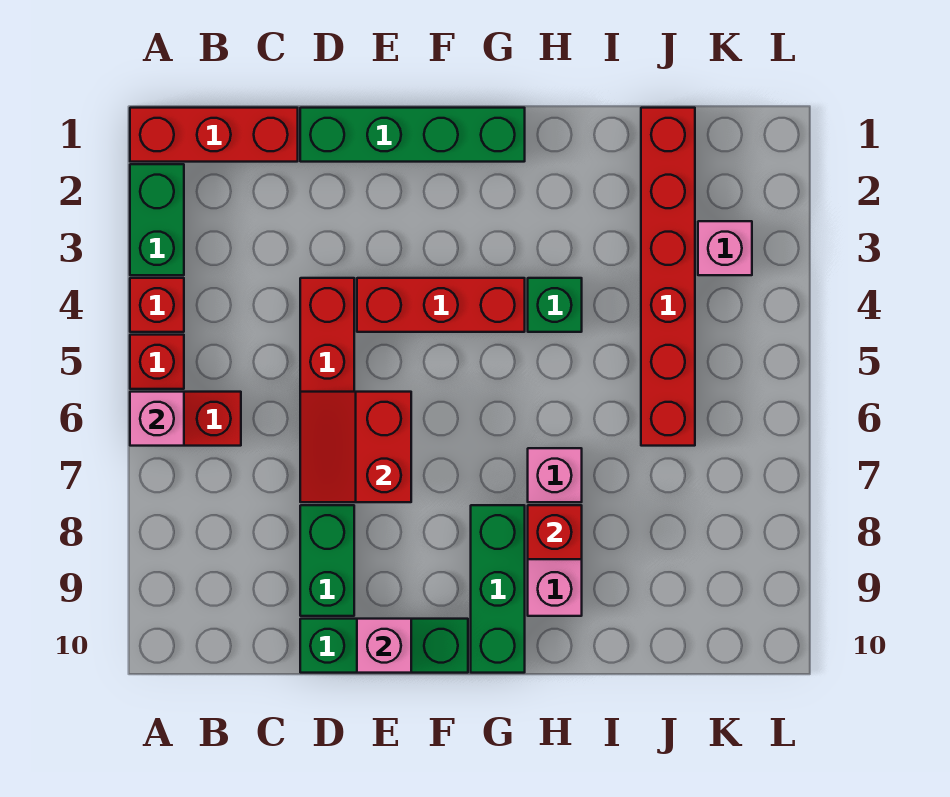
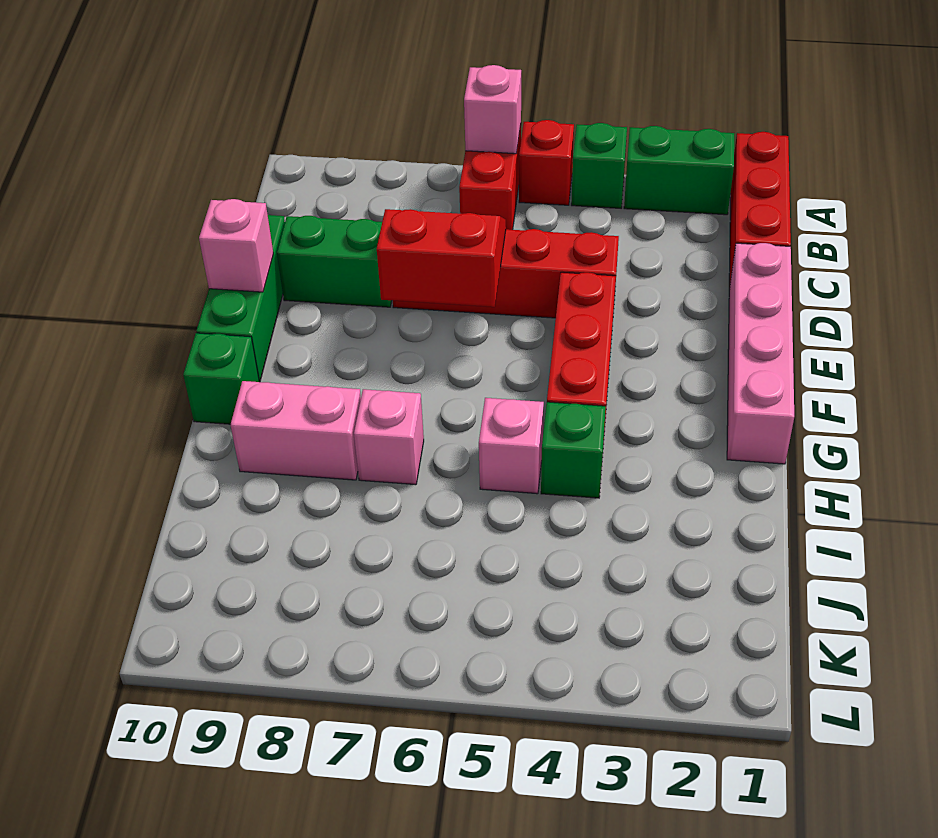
red 1x1 brick [130,278,184,332] -> green 1x1 brick [571,123,627,208]
green 1x4 brick [300,108,525,162] -> pink 1x4 brick [727,243,794,464]
green 1x3 brick [471,505,525,673] -> green 1x1 brick [183,333,259,424]
red 1x1 brick [528,505,582,559] -> none
red 1x6 brick [641,108,695,446] -> none
pink 1x1 brick [698,221,752,275] -> pink 1x1 brick moved to [479,398,544,494]

